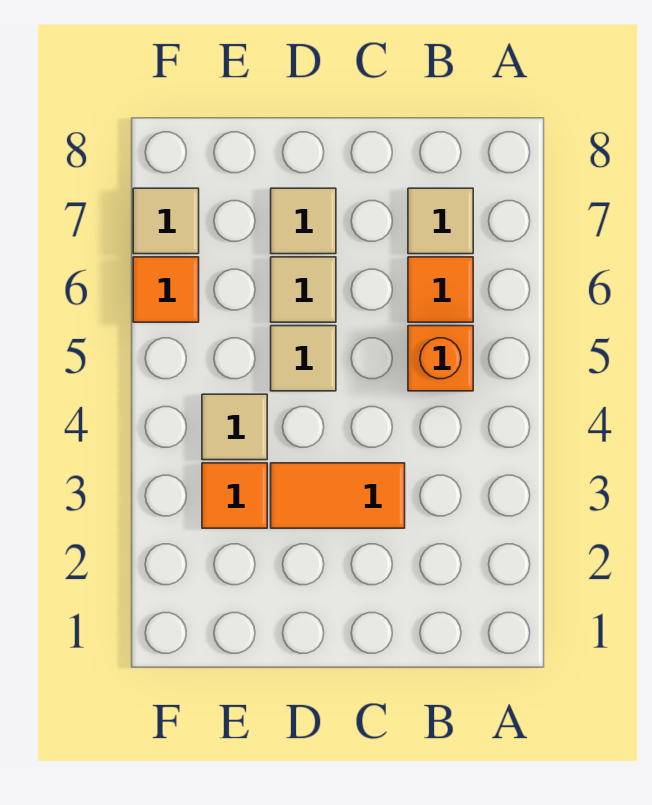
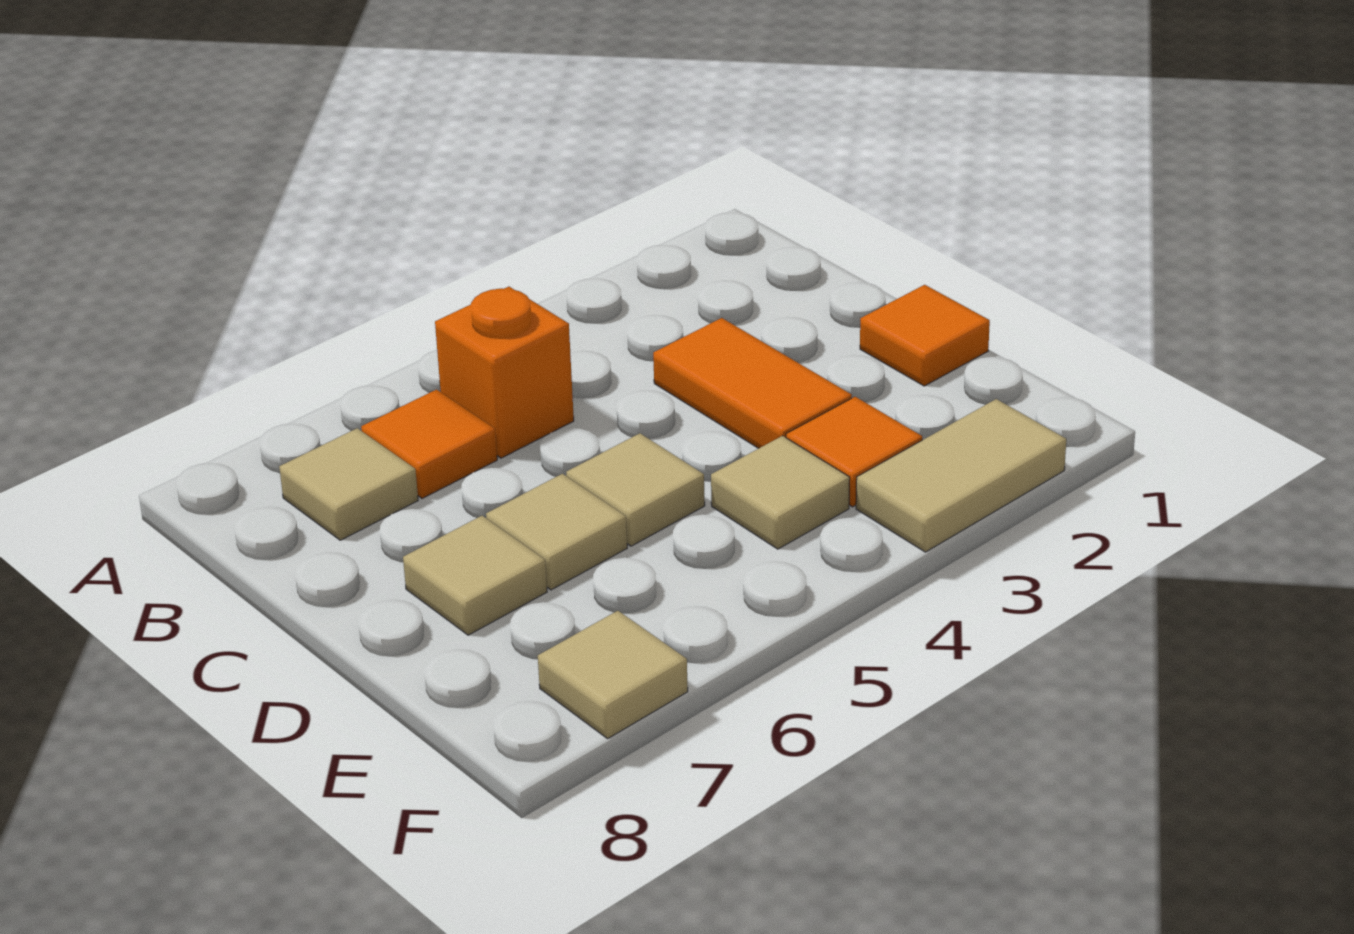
none -> tan 1x2 tile [856,399,1066,552]
orange 1x1 tile [133,257,199,322] -> orange 1x1 tile moved to [860,285,990,386]

